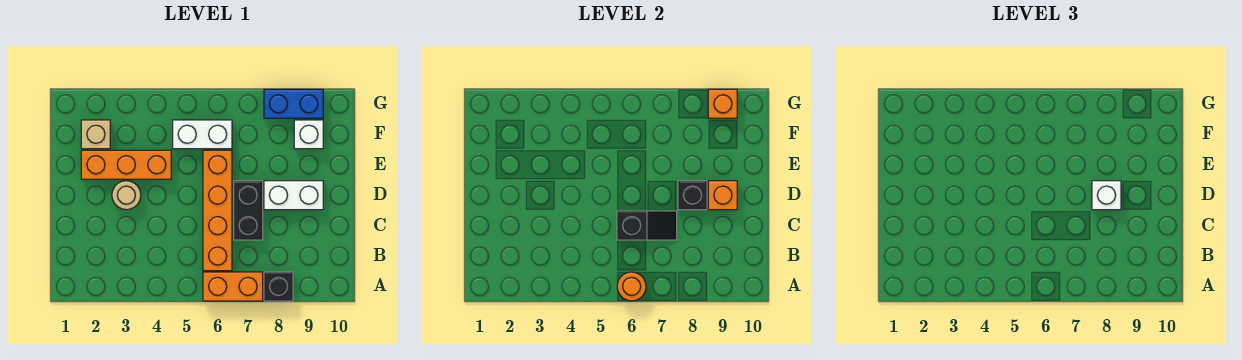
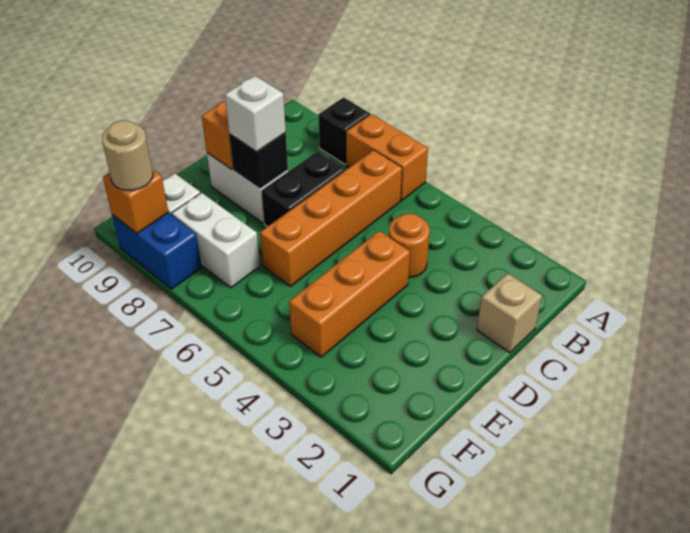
orange 1x1 round brick [617,272,646,301] -> orange 1x1 round brick moved to [389,214,430,278]
black 1x2 slope [617,211,677,240] -> none
tan 1x1 round brick [112,181,141,210] -> tan 1x1 round brick moved to [102,120,153,190]
orange 1x3 brick [81,150,171,179] -> orange 1x3 brick turned to [289,231,410,357]
tan 1x1 brick [81,120,110,149] -> tan 1x1 brick moved to [477,273,542,353]
white 1x2 brick [173,120,232,149] -> white 1x2 brick moved to [172,193,260,288]

